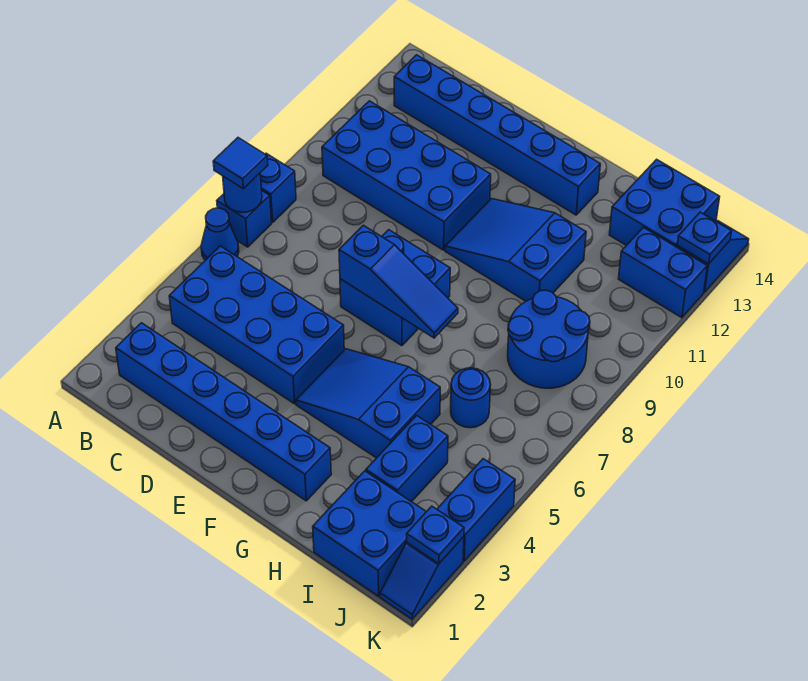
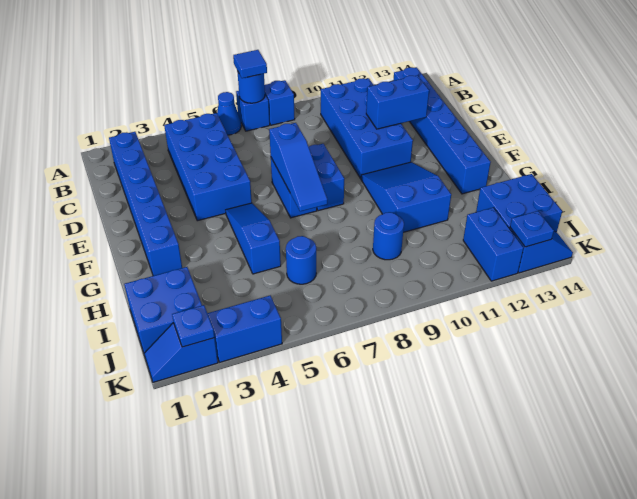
blue 2x3 slope [296,349,440,458] -> blue 1x3 slope [226,203,281,274]
blue 1x2 brick [366,416,448,502] -> blue 1x2 brick moved to [366,75,429,129]
blue 2x2 round brick [508,290,590,388] -> blue 1x1 round brick [373,212,404,260]

